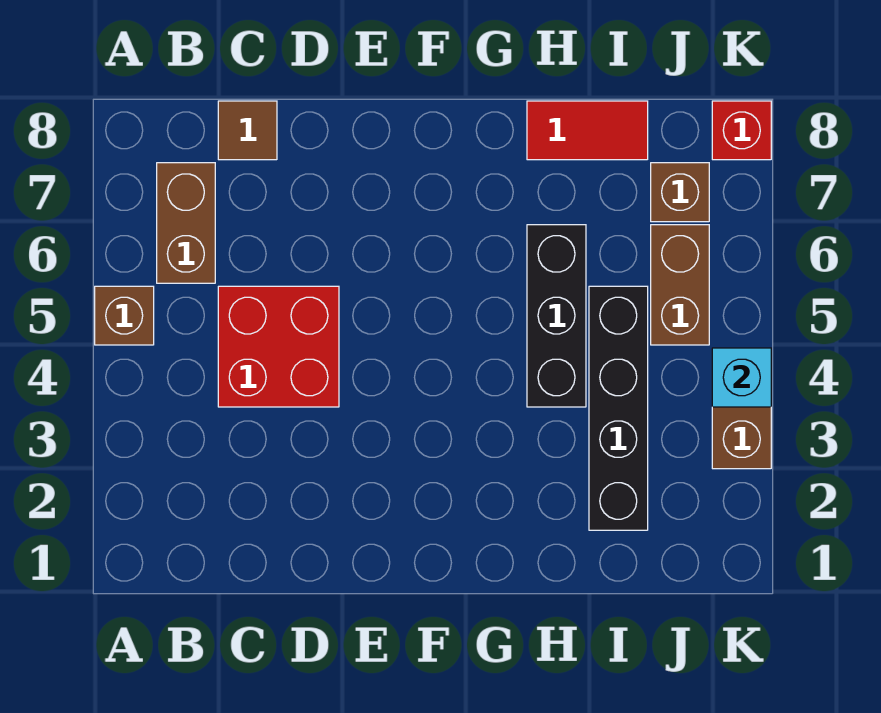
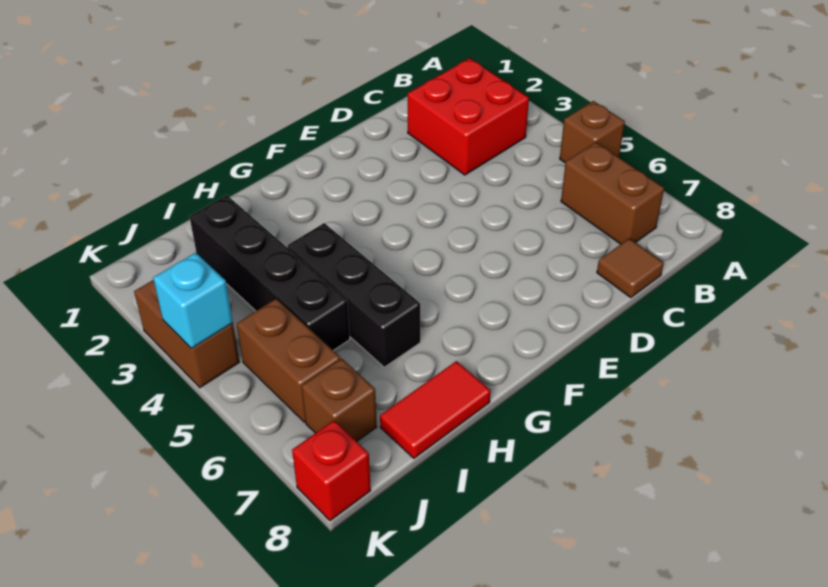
red 2x2 brick [218,286,339,407] -> red 2x2 brick moved to [408,58,529,175]

